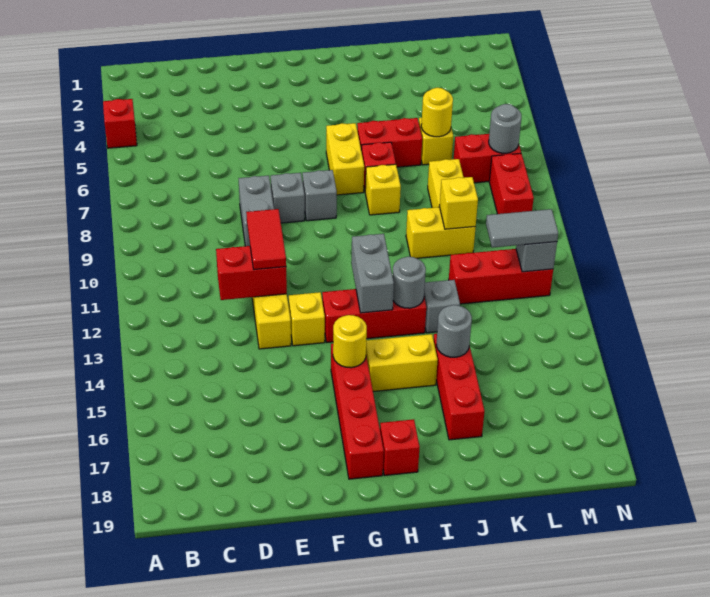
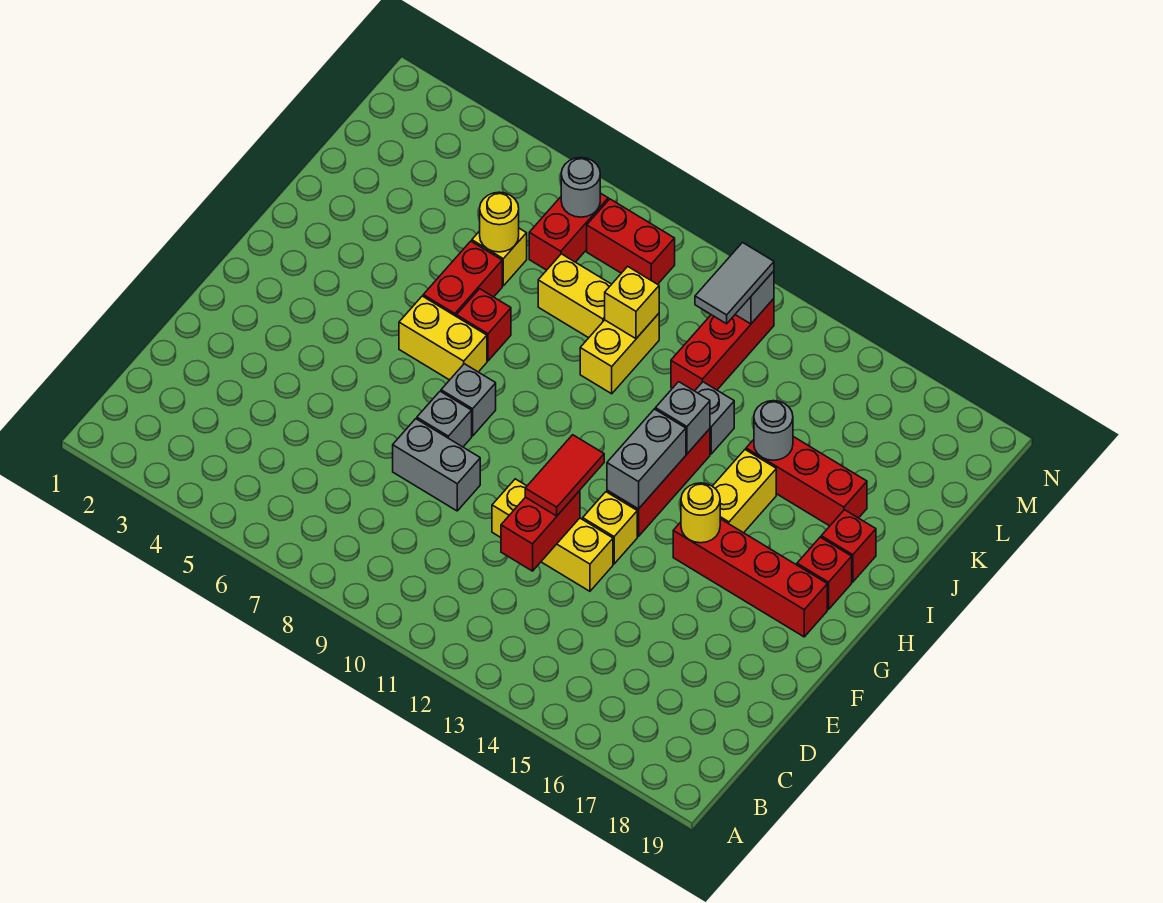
red 1x1 brick [103,99,137,148] -> red 1x1 brick moved to [821,510,876,582]
red 1x2 tile [246,209,286,270] -> red 1x2 tile turned to [525,435,604,516]
grey 1x2 brick [351,234,394,313] -> grey 1x2 brick turned to [607,409,686,509]
yellow 1x1 brick [365,164,401,215] -> none
grey 1x1 round brick [393,257,426,308] -> grey 1x1 brick [655,382,710,454]

